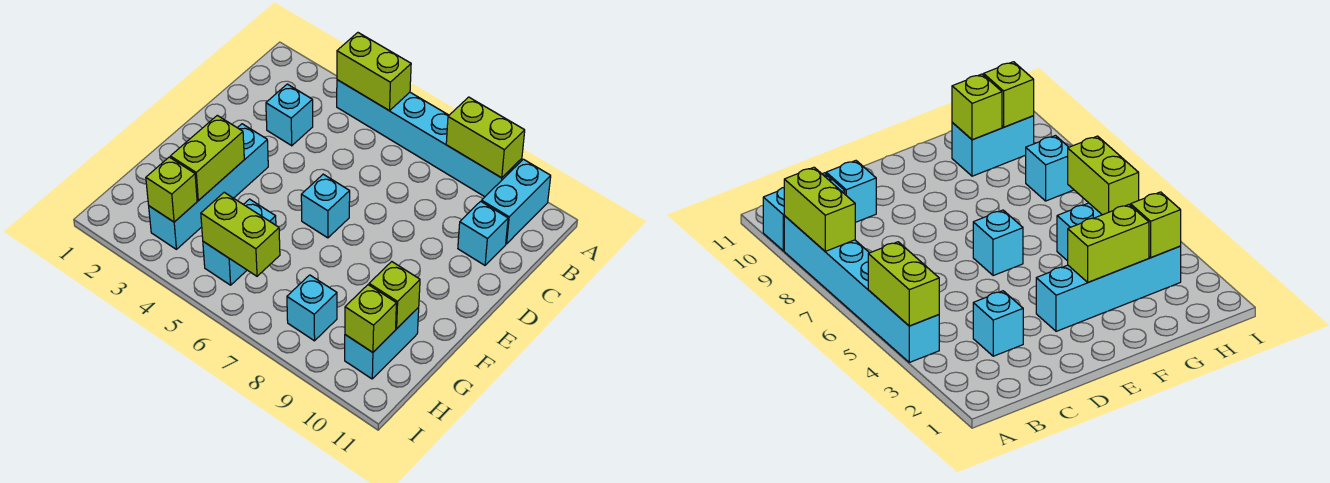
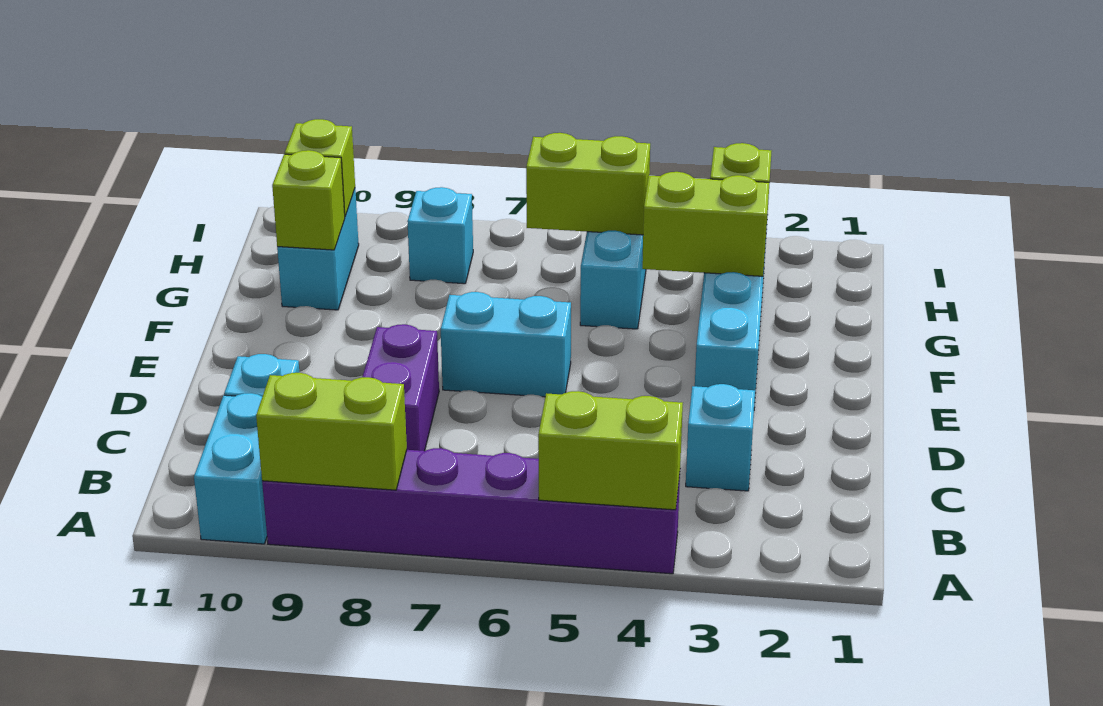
cyan 1x6 brick [337,80,522,197] -> purple 1x6 brick [262,448,680,574]
none -> purple 1x2 brick [363,324,439,451]
cyan 1x1 brick [301,174,350,238] -> cyan 1x2 brick [441,292,571,397]
lime 1x2 brick [170,115,244,201] -> lime 1x2 brick turned to [642,172,769,276]

